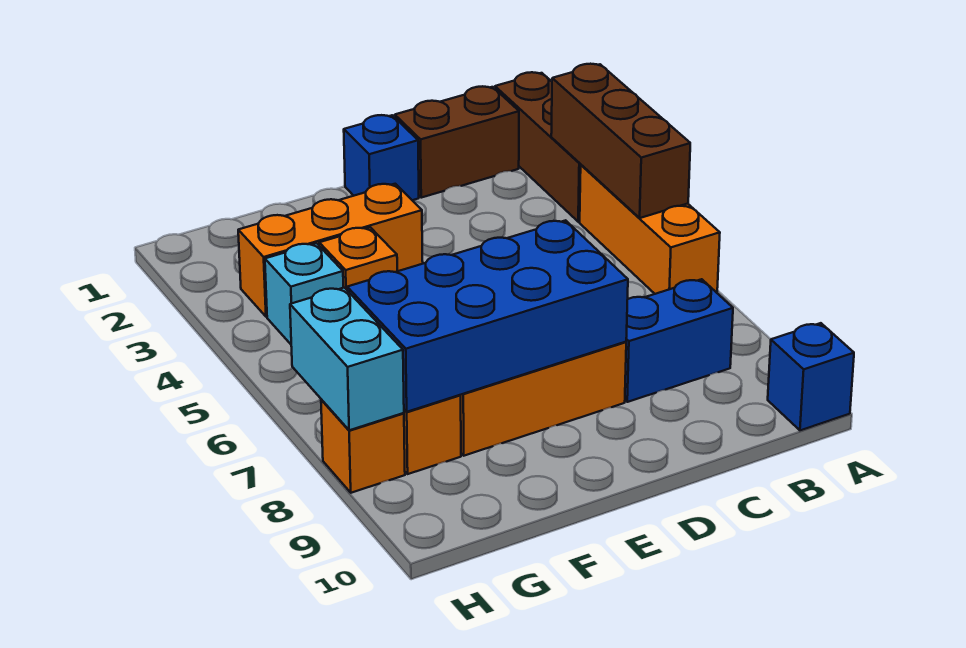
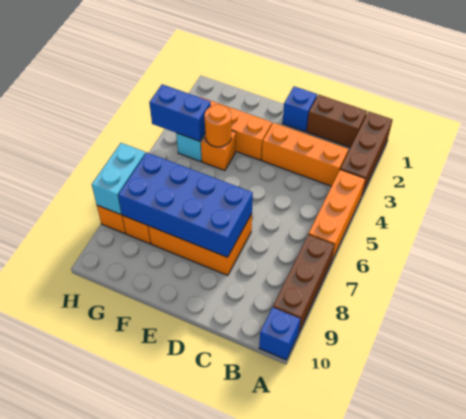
brown 1x3 brick [551,64,690,218] -> brown 1x3 brick moved to [273,234,335,334]
none -> orange 1x3 brick [262,123,348,186]
blue 1x2 brick [625,279,733,402] -> blue 1x2 brick moved to [149,84,211,141]
none -> orange 1x1 round brick [205,105,231,147]

